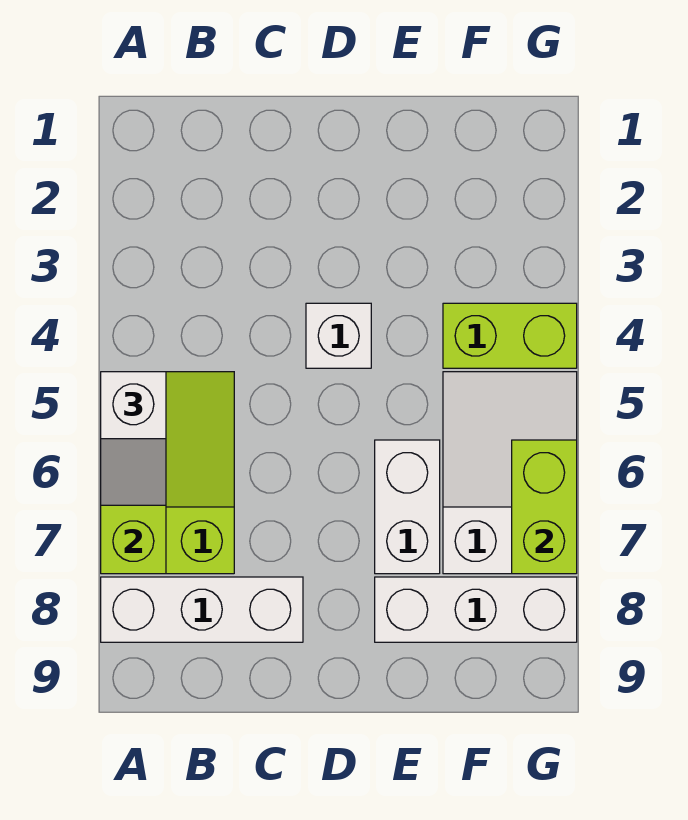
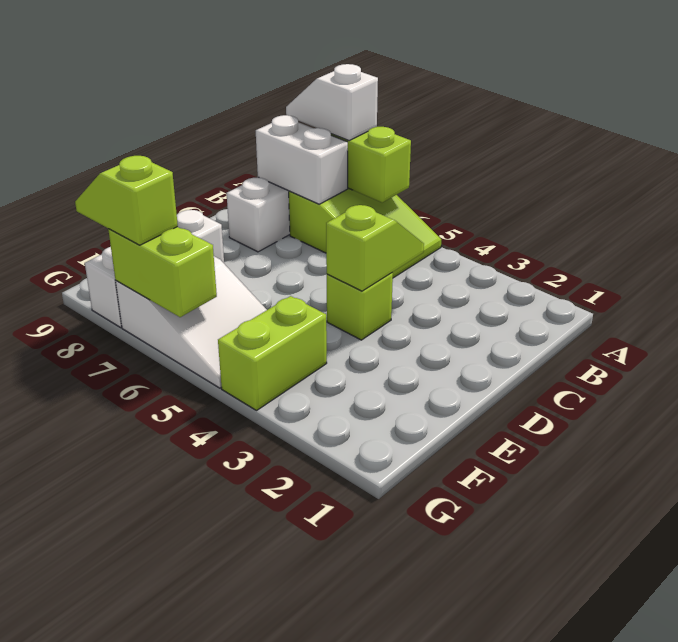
white 1x2 slope [101,372,166,505] -> white 1x2 slope moved to [286,64,378,140]
none -> lime 1x2 slope [326,205,424,291]
white 1x1 brick [306,303,371,368] -> lime 1x1 brick [327,273,393,340]
white 1x2 brick [375,440,440,574] -> white 1x2 brick moved to [256,115,348,204]
none -> lime 1x2 slope [75,156,178,245]

